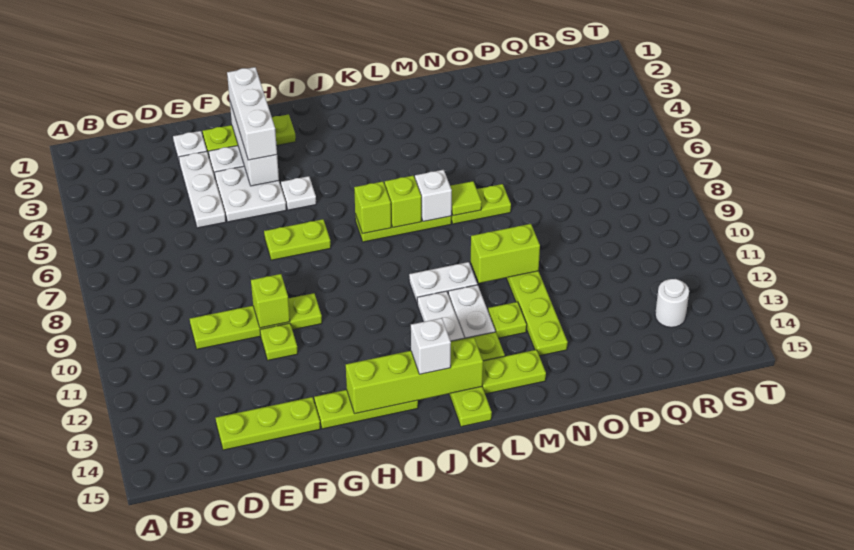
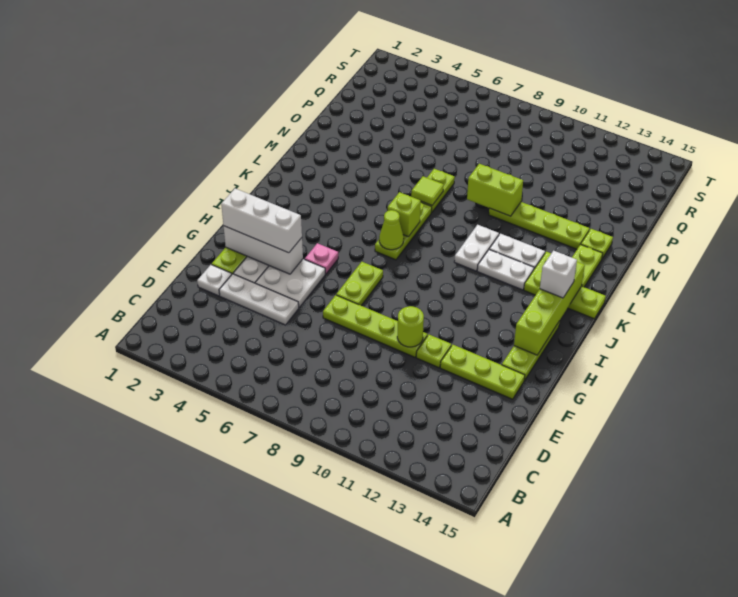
lime 1x4 plate [190,293,322,349] -> lime 1x4 plate turned to [323,295,428,357]
lime 1x3 plate [216,397,320,450] -> lime 1x3 plate turned to [440,345,525,399]
lime 1x1 brick [251,274,290,328] -> lime 1x1 round brick [397,306,424,347]
white 1x1 plate [281,176,316,210] -> pink 1x1 plate [305,243,338,274]
lime 1x1 brick [354,181,391,234] -> lime 1x1 cone [379,210,404,250]
white 1x1 brick [415,170,452,222] -> none
lime 1x2 brick [471,224,540,283] -> lime 1x2 brick turned to [467,164,523,216]
lime 1x1 plate [488,302,527,338] -> lime 1x1 plate moved to [581,229,613,258]
white 1x1 round brick [655,279,689,327] -> none

